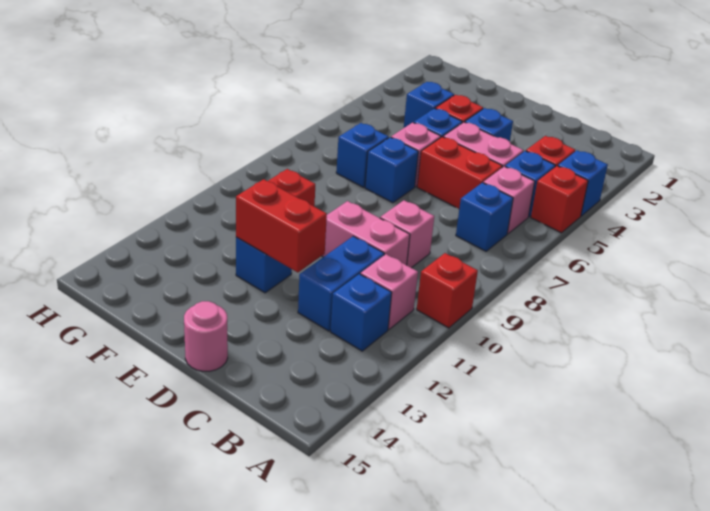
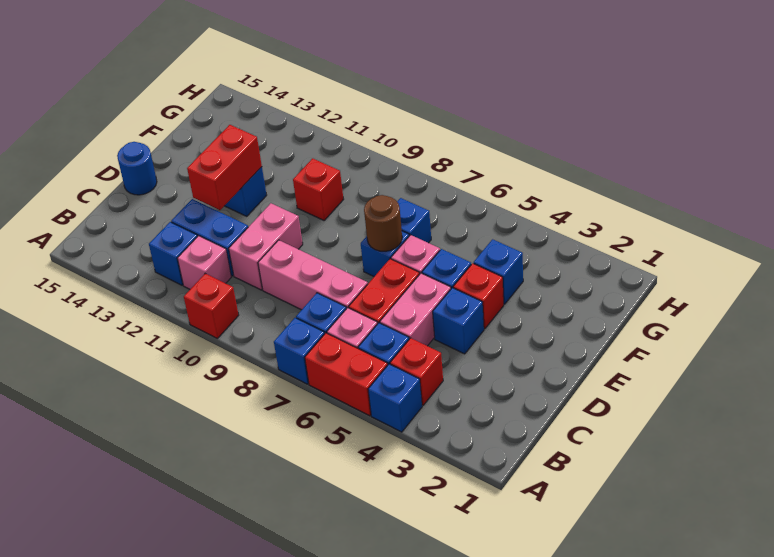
red 1x1 brick [531,166,588,233] -> red 1x2 brick [305,333,388,416]
none -> blue 1x1 brick [274,318,325,384]
pink 1x1 brick [380,200,434,268] -> pink 1x3 brick [258,240,368,310]
pink 1x1 round brick [184,301,228,371] -> blue 1x1 round brick [117,142,157,195]
none -> brown 1x1 round brick [364,195,402,251]

